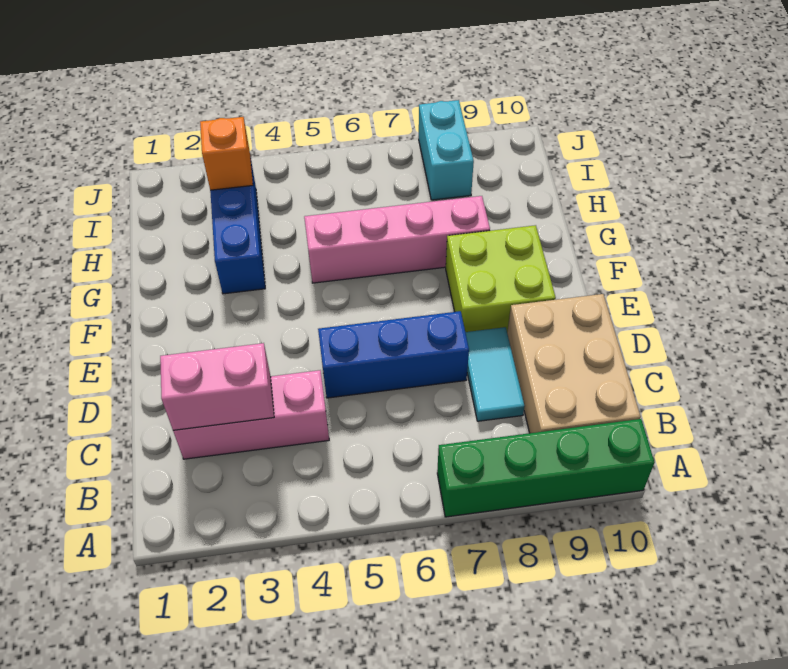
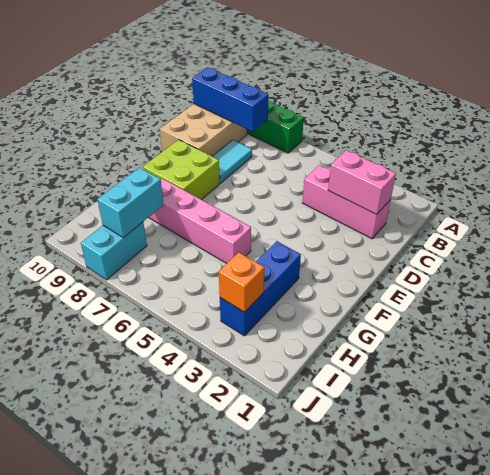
blue 1x3 brick [318,311,469,398] -> blue 1x3 brick moved to [192,67,268,132]
none -> cyan 1x2 brick [98,168,164,238]

